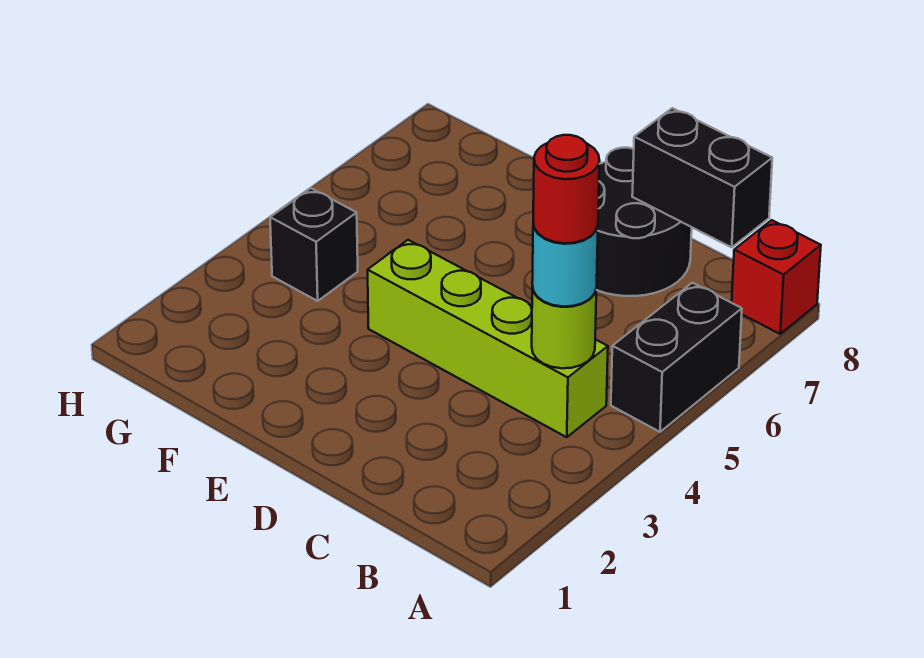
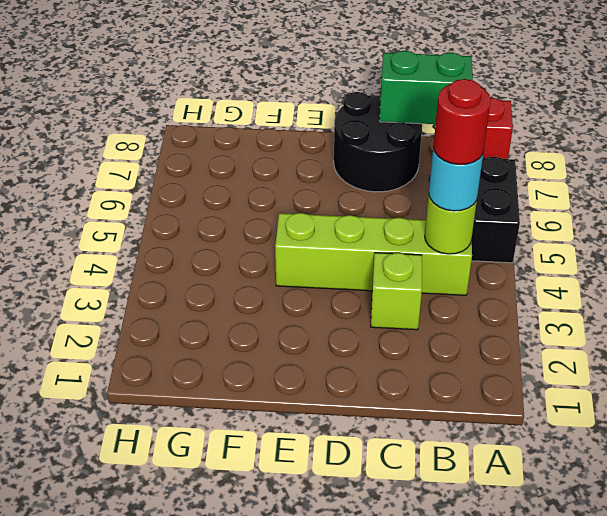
black 1x2 brick [632,108,772,247] -> green 1x2 brick [380,51,473,124]
none -> lime 1x1 brick [371,253,422,330]
black 1x1 brick [270,188,358,301] -> none

